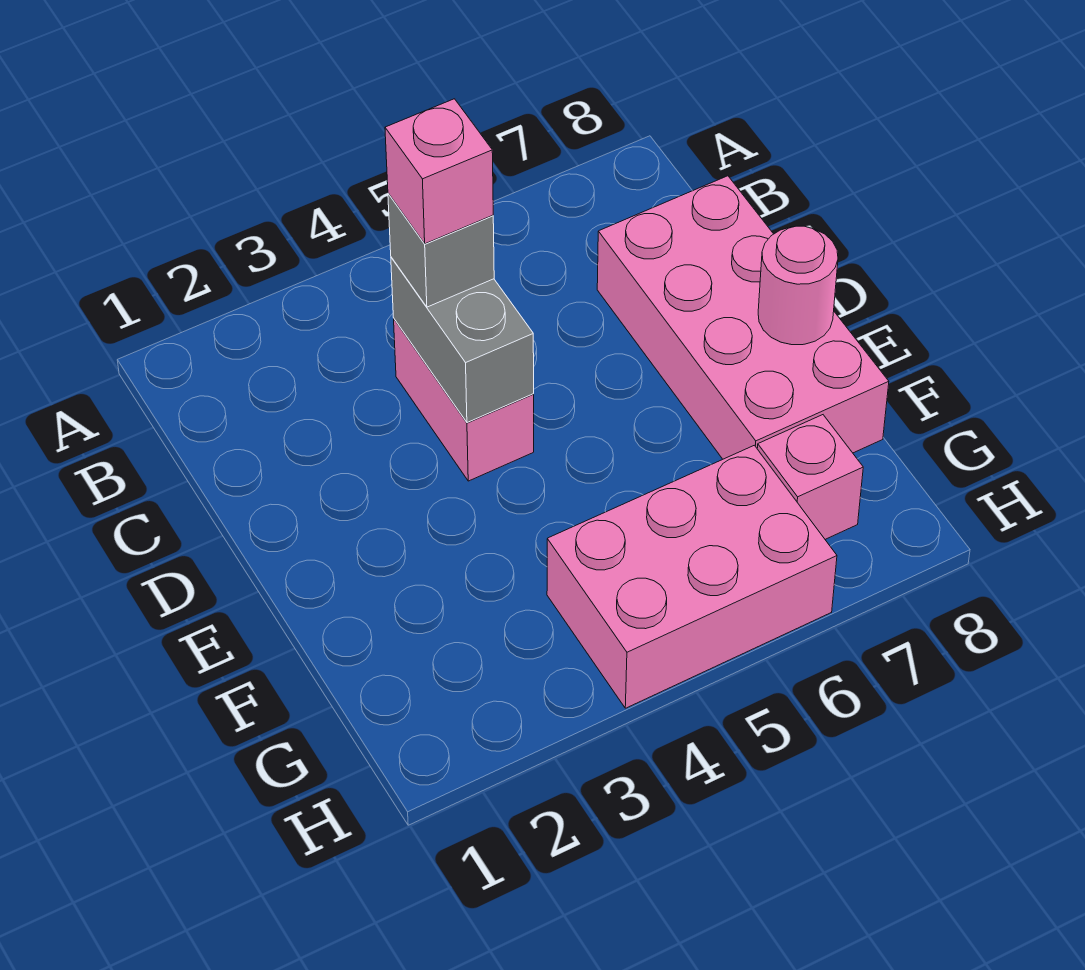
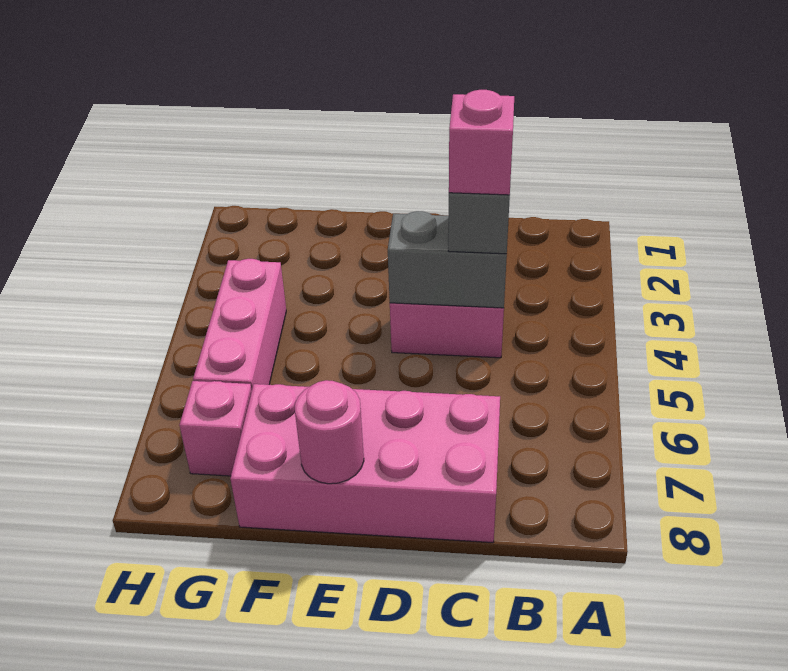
pink 2x3 brick [547,445,837,708] -> pink 1x3 brick [193,259,286,390]

